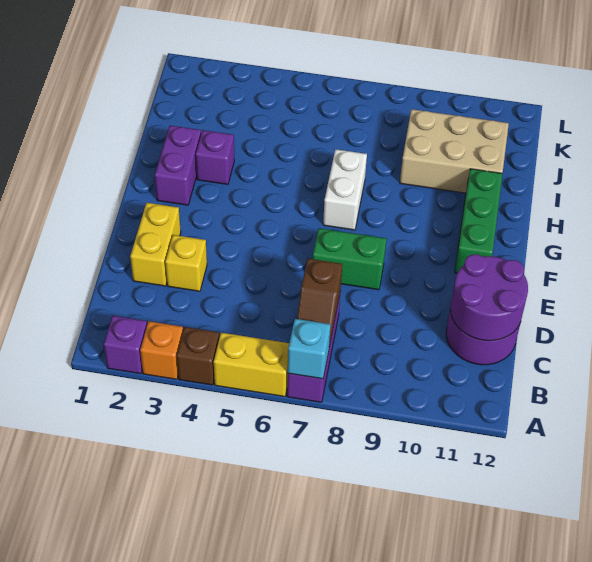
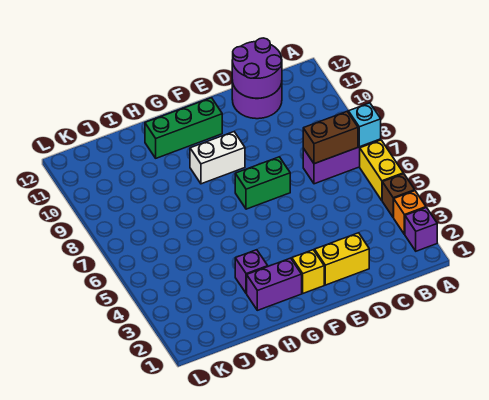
brown 1x2 slope [297,259,342,346] -> brown 1x2 brick [303,112,358,164]
yellow 1x1 brick [165,235,207,291] -> yellow 1x1 brick moved to [292,250,324,293]
green 1x2 brick [313,228,386,290] -> green 1x2 brick turned to [235,157,290,209]
white 1x2 brick [323,149,367,230] -> white 1x2 brick moved to [190,132,245,184]
tan 2x3 brick [400,109,509,193] -> none

